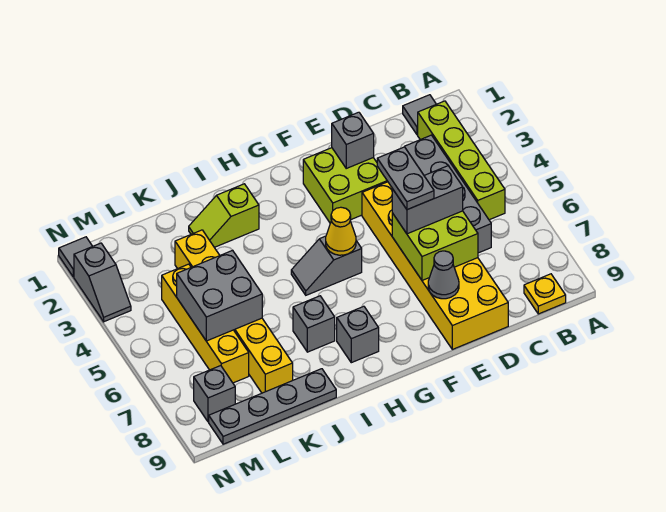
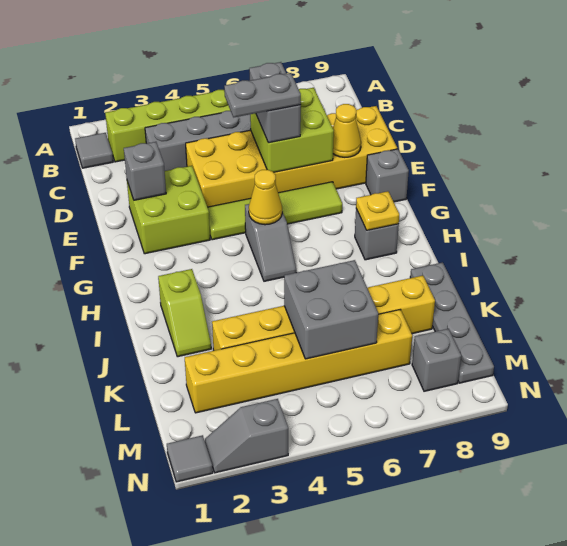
yellow 1x1 plate [524,274,566,314] -> yellow 1x1 plate moved to [356,191,399,230]
grey 1x1 cone [428,251,459,299] -> yellow 1x1 cone [333,104,361,157]
none -> lime 1x4 tile [208,182,342,240]
grey 1x1 brick [293,296,335,352] -> grey 1x1 brick moved to [366,149,409,202]
yellow 1x4 brick [162,264,249,383] -> yellow 1x6 brick [185,310,412,413]
grey 1x2 slope [74,243,131,322] -> grey 1x2 slope turned to [205,399,288,473]

